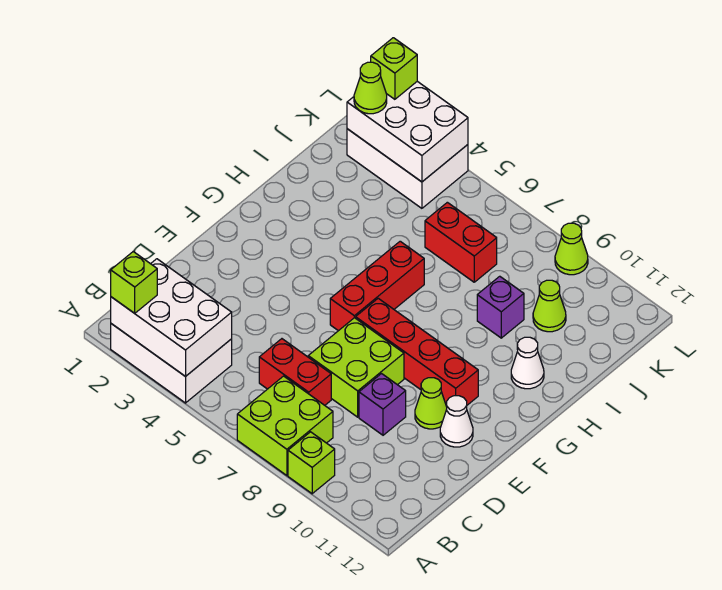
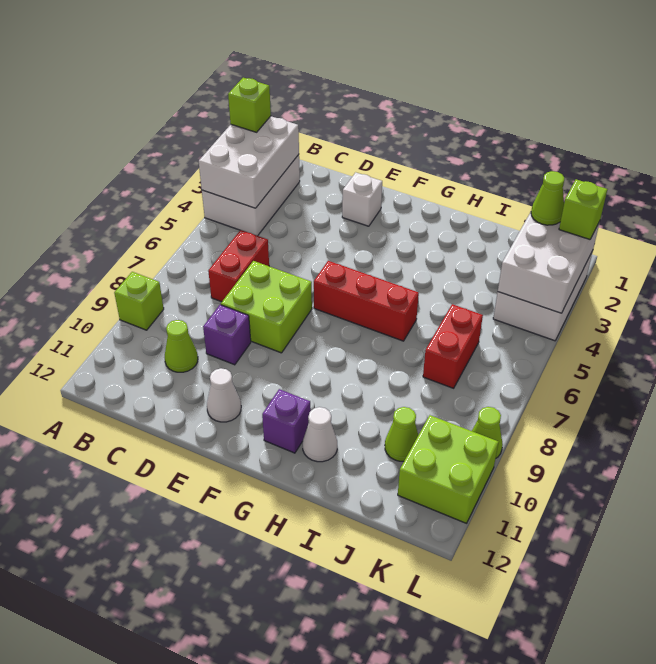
lime 2x2 brick [237,376,333,476] -> lime 2x2 brick moved to [398,415,498,523]
none -> white 1x1 brick [342,172,382,226]
lime 1x1 cone [415,378,447,429] -> lime 1x1 cone moved to [165,320,198,372]
red 1x4 brick [356,298,478,406] -> none
purple 1x1 brick [477,276,524,338] -> purple 1x1 brick moved to [262,389,311,453]

